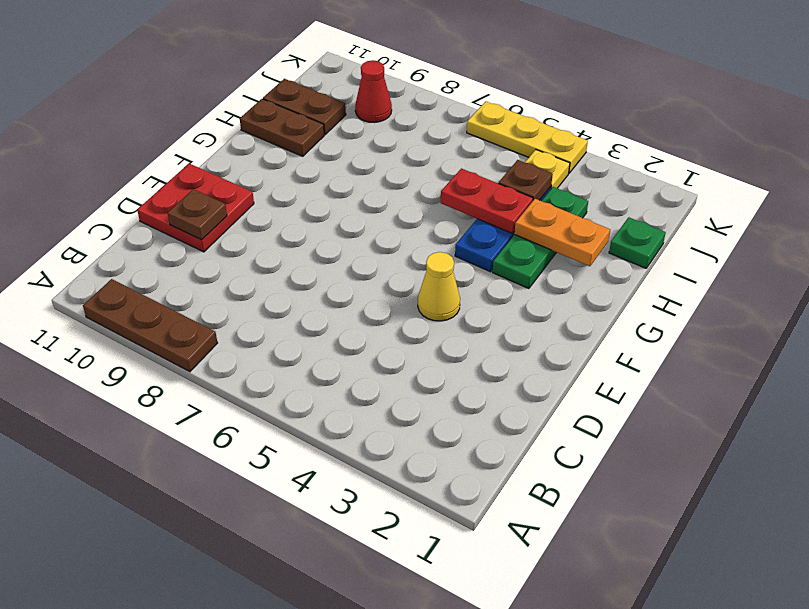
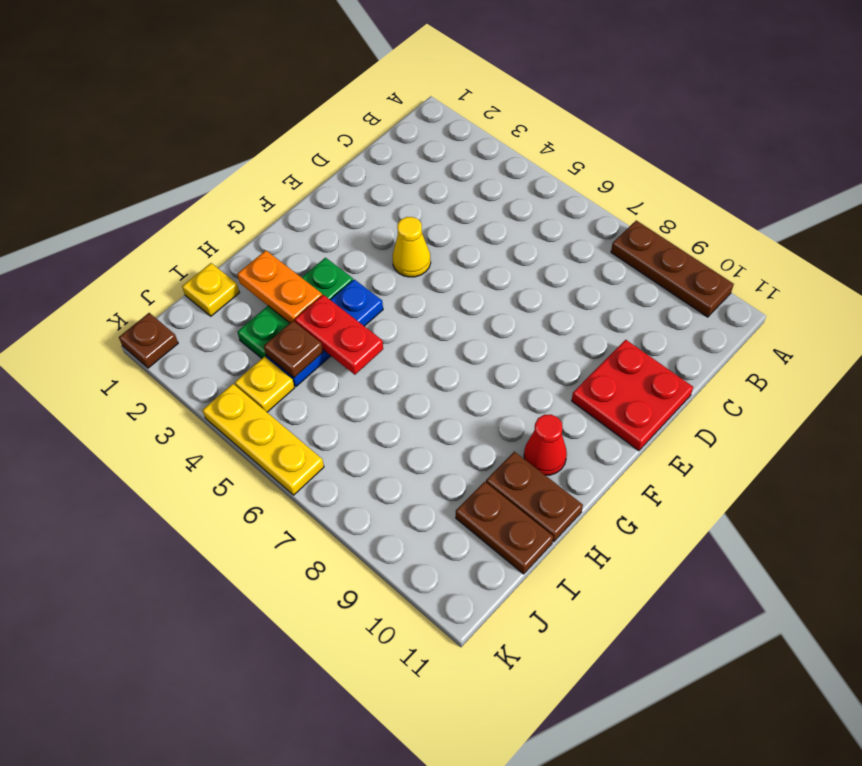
brown 1x1 plate [168,189,227,240] -> brown 1x1 plate moved to [119,313,178,368]
green 1x1 plate [609,217,666,268] -> yellow 1x1 plate [182,263,240,316]
red 1x1 cone [355,60,392,122] -> red 1x1 cone moved to [524,415,567,475]

